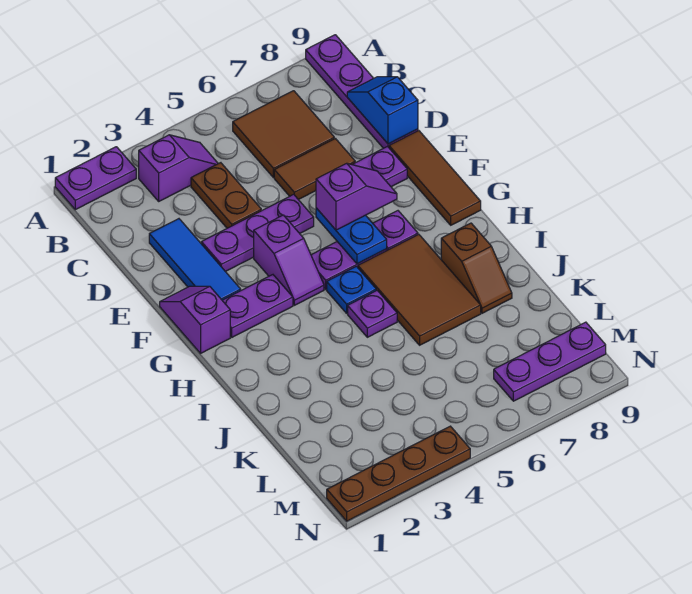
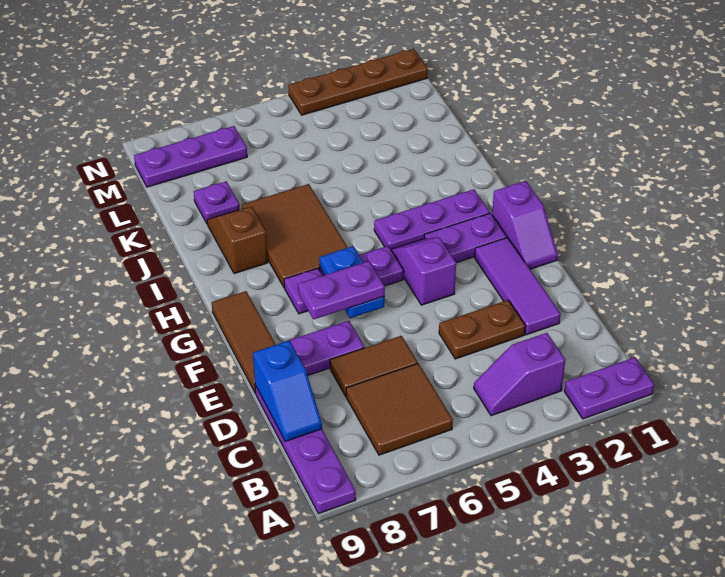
brown 1x2 plate [191,163,261,228] -> brown 1x2 plate turned to [439,300,525,359]
blue 1x3 tile [149,219,241,300] -> purple 1x3 tile [475,238,561,335]
purple 1x3 plate [201,194,314,272] -> purple 1x3 plate moved to [374,189,490,249]
purple 1x2 slope [316,163,397,230] -> purple 1x2 plate [298,261,385,319]
blue 1x1 plate [327,266,376,313] -> none
purple 1x1 plate [348,290,397,337] -> purple 1x1 plate moved to [194,181,240,223]

